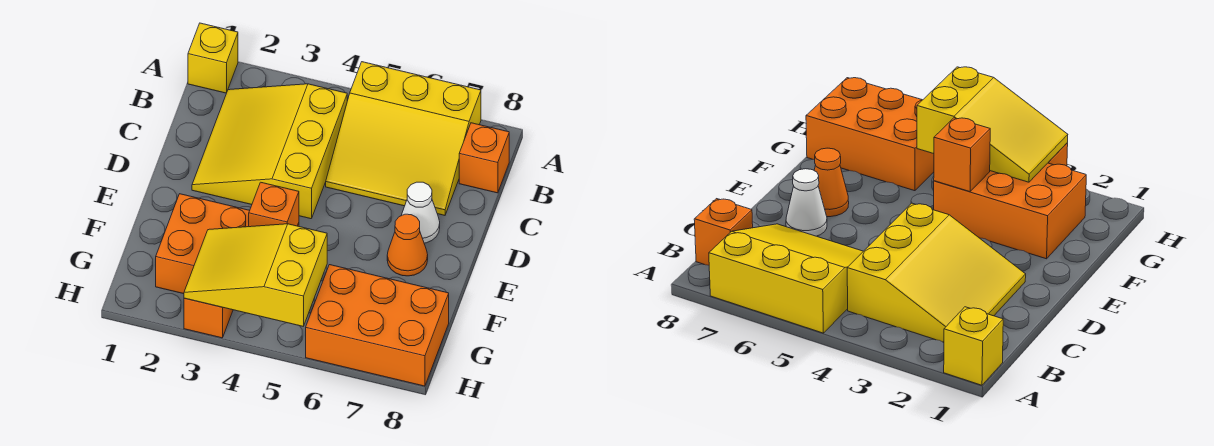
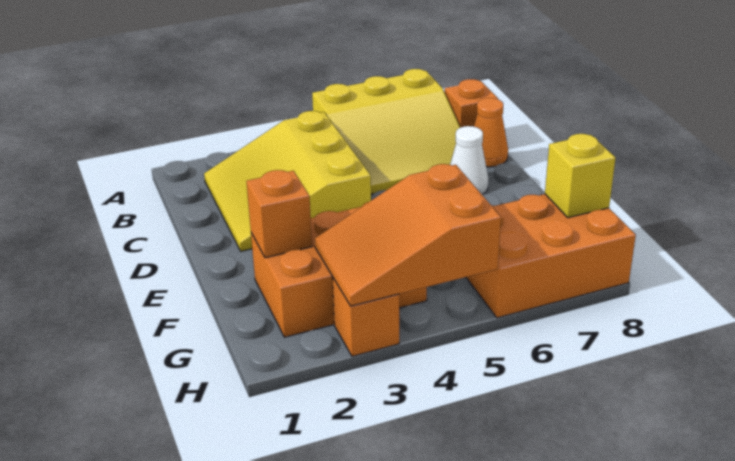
yellow 1x1 brick [188,23,238,93] -> yellow 1x1 brick moved to [545,134,615,218]
orange 1x1 cone [387,214,428,276] -> orange 1x1 cone moved to [474,98,508,167]
orange 1x1 brick [249,182,299,227] -> orange 1x1 brick moved to [246,170,312,258]
yellow 2x3 slope [184,224,327,326] -> orange 2x3 slope [315,164,501,306]

